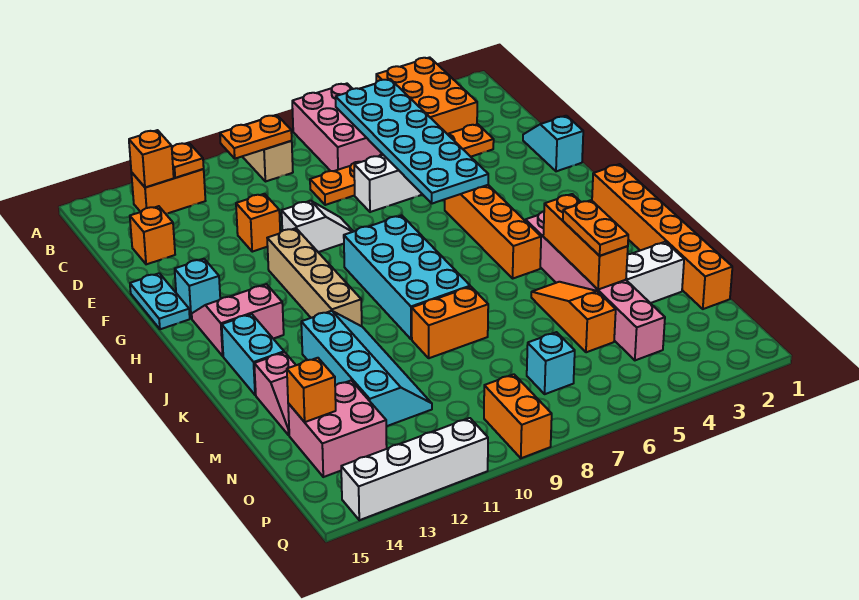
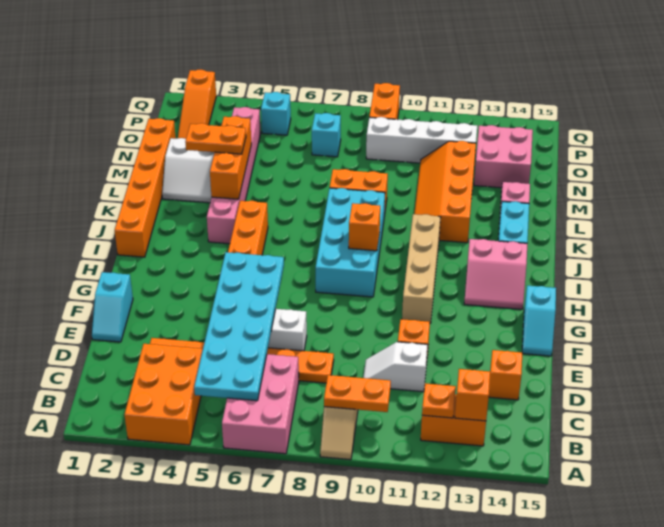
white 1x2 slope [282,201,354,252] -> white 1x2 slope moved to [363,342,428,392]
cyan 1x2 plate [130,273,190,329] -> cyan 1x2 slope [522,286,556,356]
cyan 1x1 brick [175,259,220,319] -> cyan 1x1 brick moved to [261,92,291,135]
cyan 2x4 slope [301,311,432,426] -> orange 2x4 slope [414,141,476,243]
orange 1x2 plate [563,200,628,256] -> orange 1x2 plate turned to [185,123,246,154]
orange 1x3 slope [531,282,616,352] -> orange 1x3 slope moved to [178,70,216,139]
orange 1x1 brick [287,358,336,422] -> orange 1x1 brick moved to [349,203,380,251]
white 1x4 brick [341,418,488,520] -> white 1x4 brick moved to [366,117,477,163]

